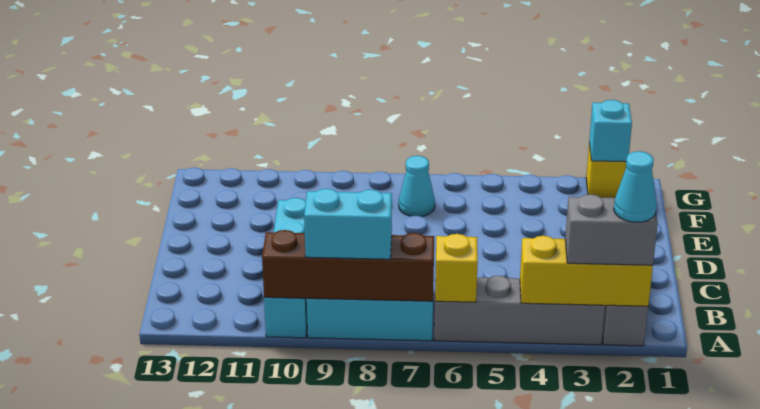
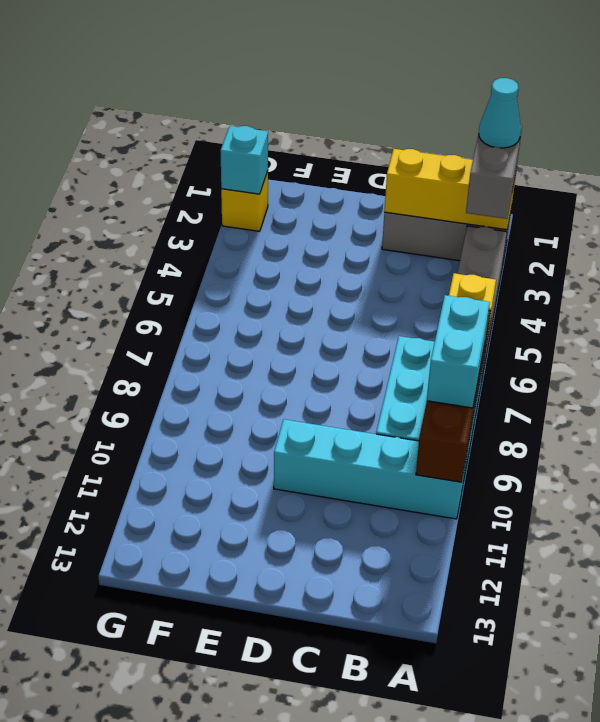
yellow 1x3 brick [520,236,653,306] -> yellow 1x3 brick turned to [384,149,516,230]
cyan 1x1 cone [399,156,435,217] -> none

